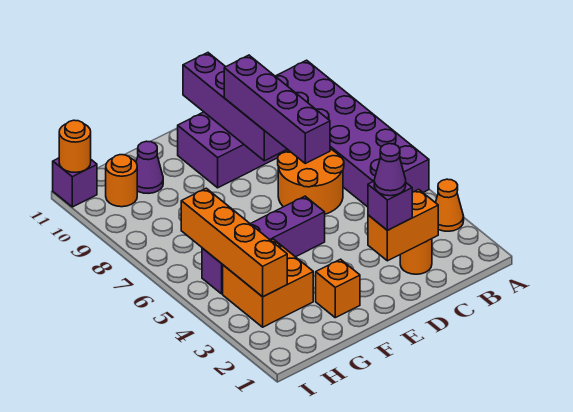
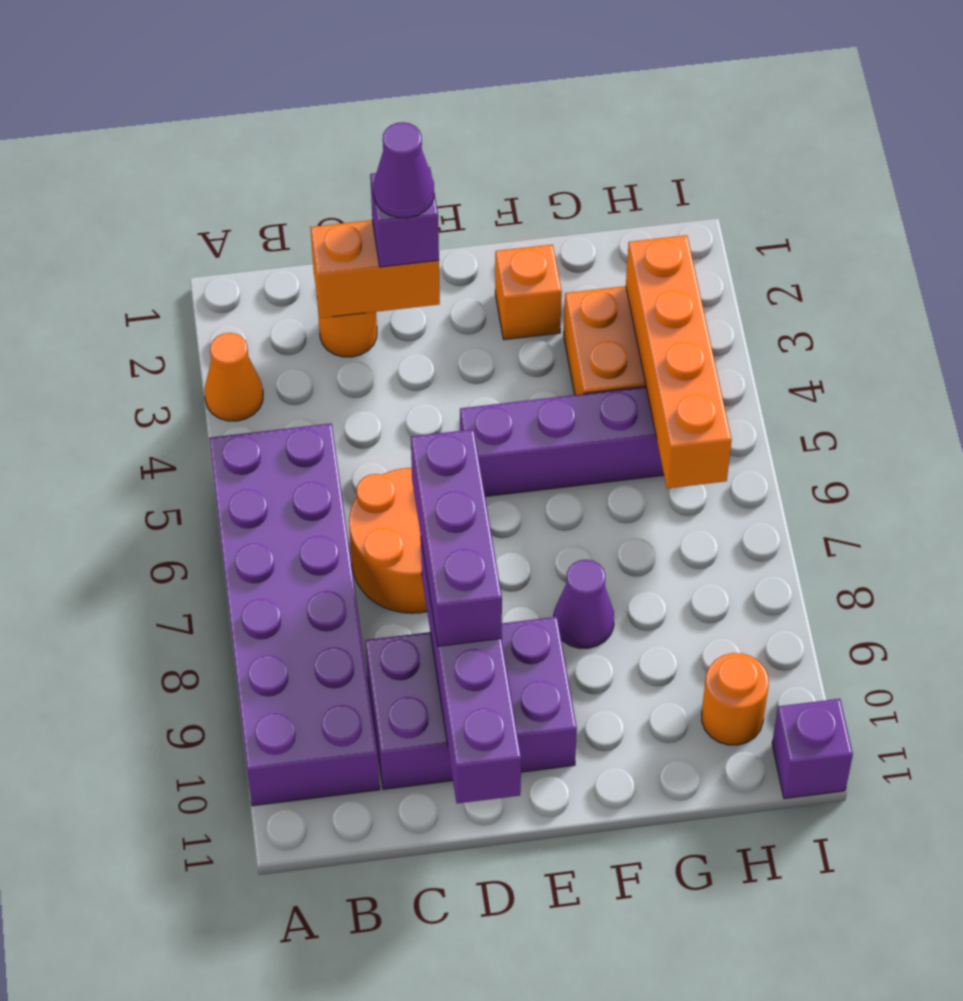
purple 1x4 brick [224,55,330,163] -> purple 1x3 brick [411,429,502,646]
purple 1x1 cone [136,141,163,193] -> purple 1x1 cone moved to [554,560,614,648]
orange 1x1 round brick [59,120,91,172] -> none

